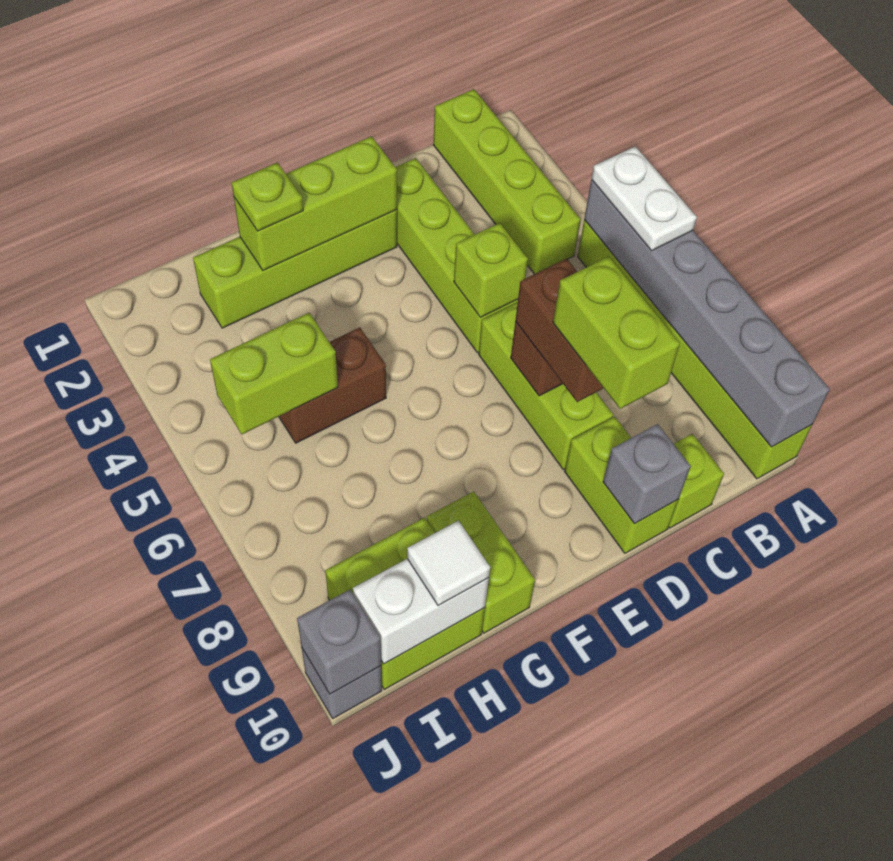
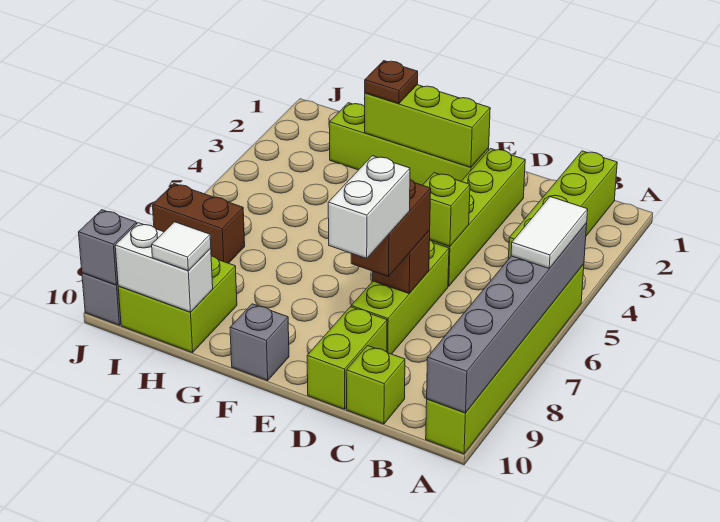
white 1x2 plate [592,146,697,251] -> white 1x2 tile [511,197,588,268]
lime 1x2 brick [553,257,680,409] -> white 1x2 brick [328,156,410,258]
grey 1x1 brick [603,424,691,524] -> grey 1x1 brick moved to [230,304,289,381]
lime 1x1 plate [232,163,303,231] -> brown 1x1 plate [365,61,418,104]
brown 1x2 brick [279,327,386,443] -> brown 1x2 brick moved to [153,184,245,263]
lime 1x2 brick [427,491,535,633] -> none
lime 1x2 brick [210,313,338,434] -> none

